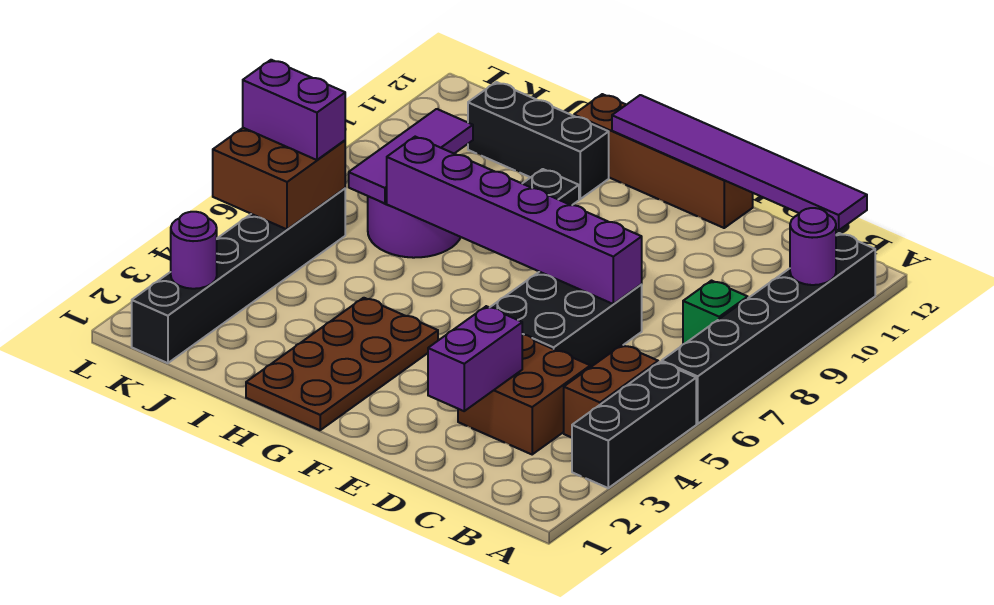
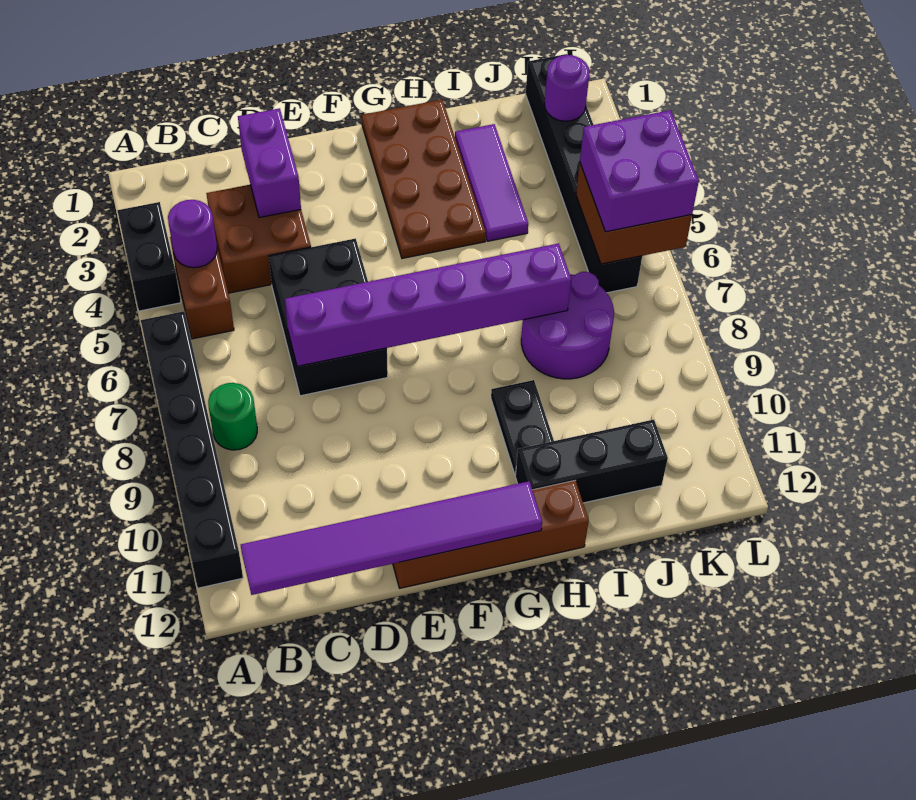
black 1x3 brick [572,362,696,488] -> black 1x2 brick [117,202,181,311]
purple 1x1 round brick [790,208,836,285] -> purple 1x1 round brick moved to [168,200,217,268]
green 1x1 brick [683,281,748,344] -> green 1x1 round brick [208,383,257,450]
purple 1x3 tile [349,109,473,204] -> purple 1x3 tile moved to [455,124,528,241]
purple 1x2 brick [243,60,345,160] -> purple 2x2 brick [580,110,699,232]

